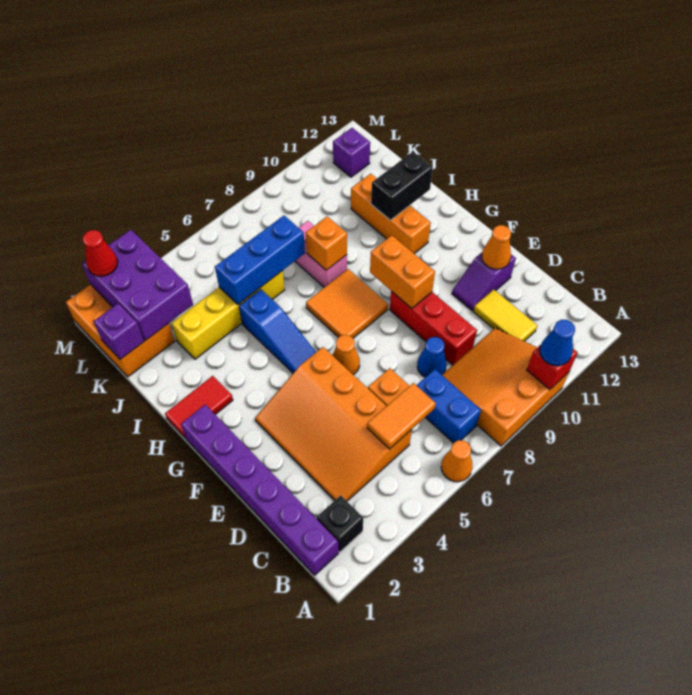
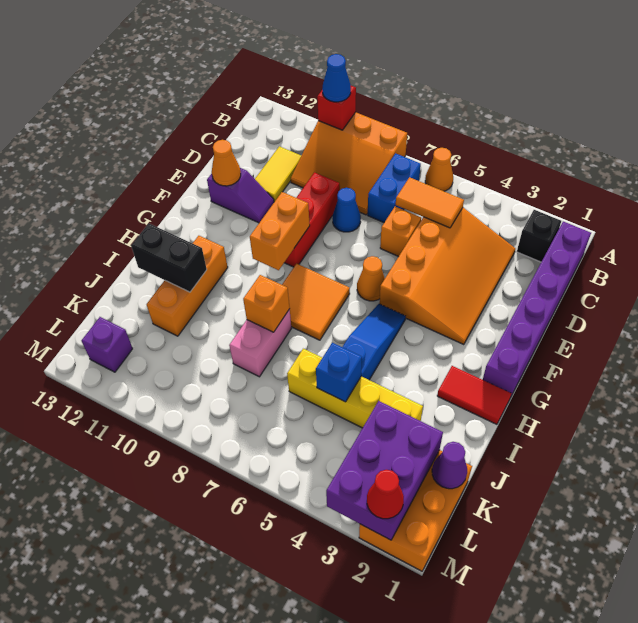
blue 1x3 brick [215,216,305,304] -> blue 1x1 brick [316,343,362,402]
purple 1x1 brick [94,303,144,359] -> purple 1x1 cone [432,442,467,489]

